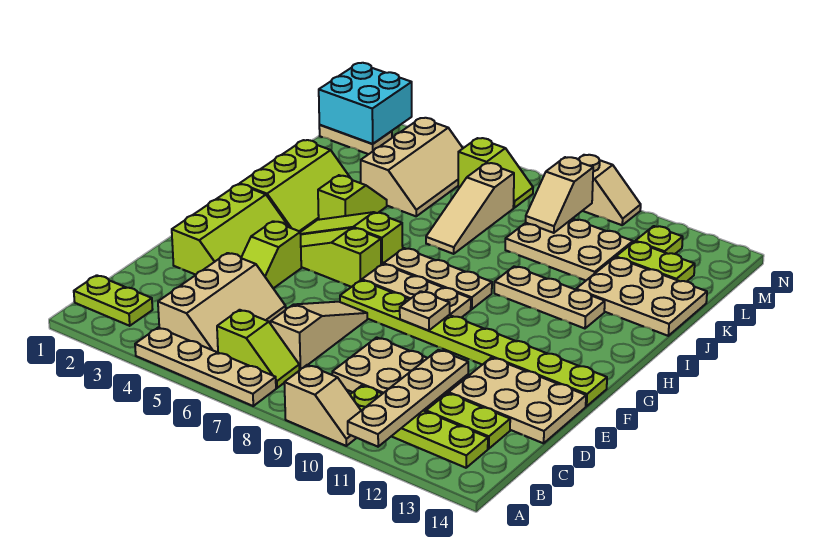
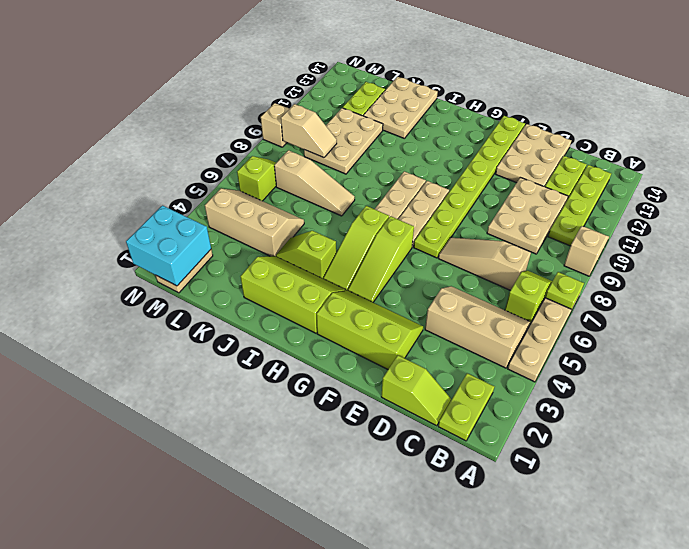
tan 1x4 plate [348,350,468,447] -> none
lime 1x2 slope [241,221,301,288] -> lime 1x2 slope moved to [381,355,451,426]
tan 1x1 plate [400,291,450,331] -> none
tan 1x3 plate [494,266,605,328] -> none
lime 1x1 plate [635,226,683,254] -> lime 1x1 plate moved to [545,272,584,309]

